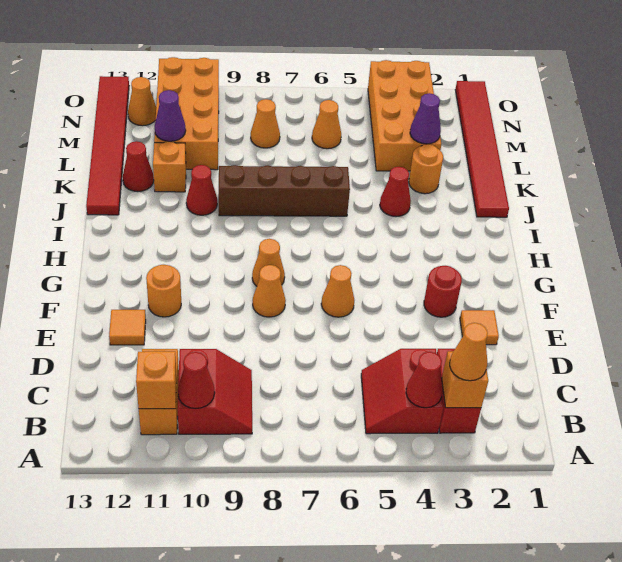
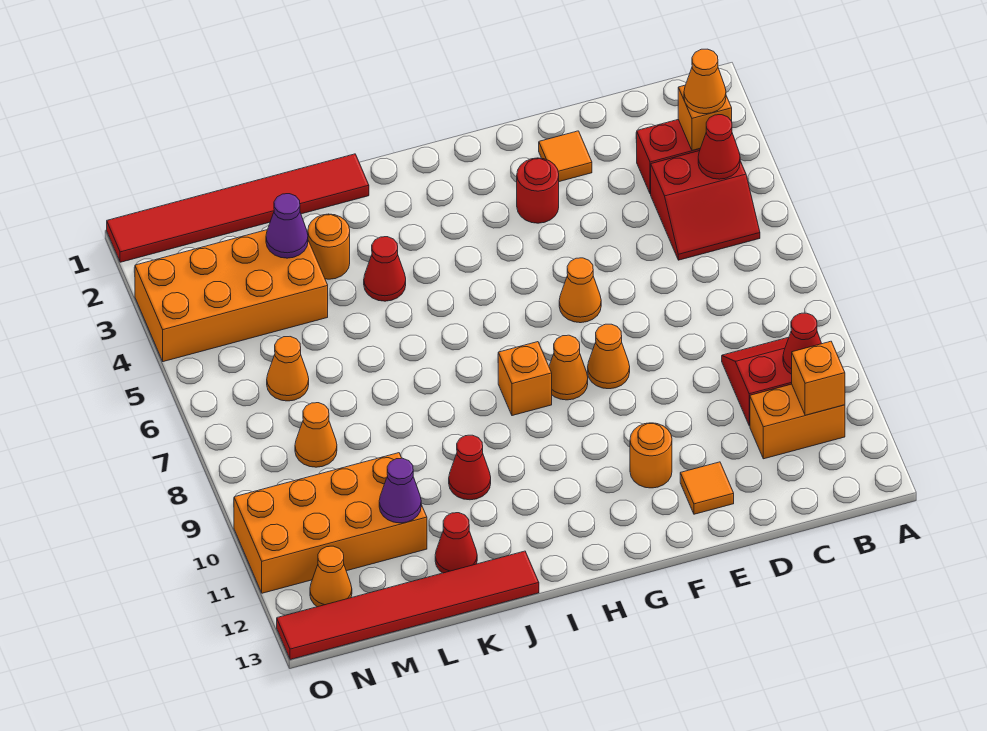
brown 1x4 brick [219,165,350,216] -> none
orange 1x1 brick [153,142,186,192] -> orange 1x1 brick moved to [498,342,552,416]

